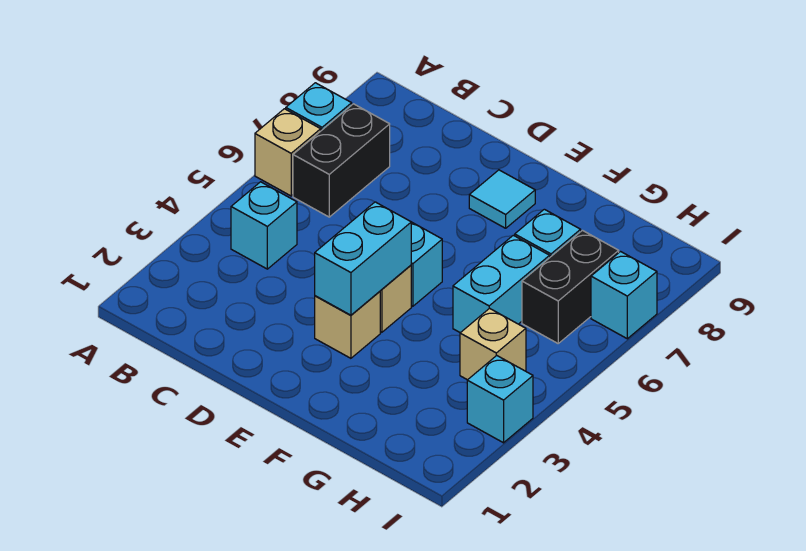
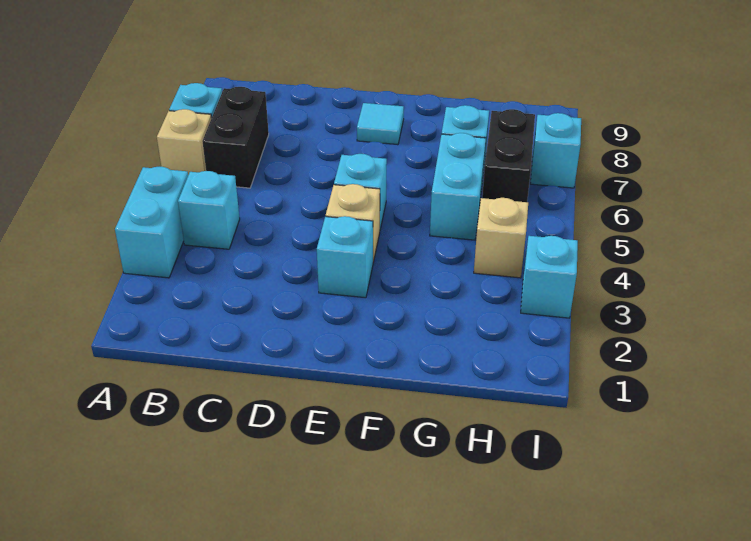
tan 1x1 brick [315,291,380,358] -> cyan 1x1 brick [317,216,373,298]
cyan 1x2 brick [315,202,411,315] -> cyan 1x2 brick moved to [115,167,188,278]

